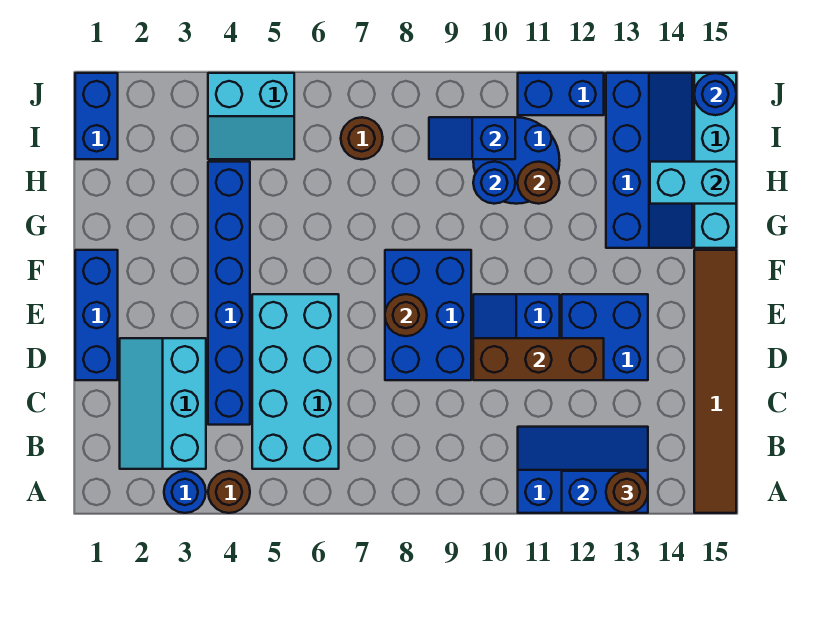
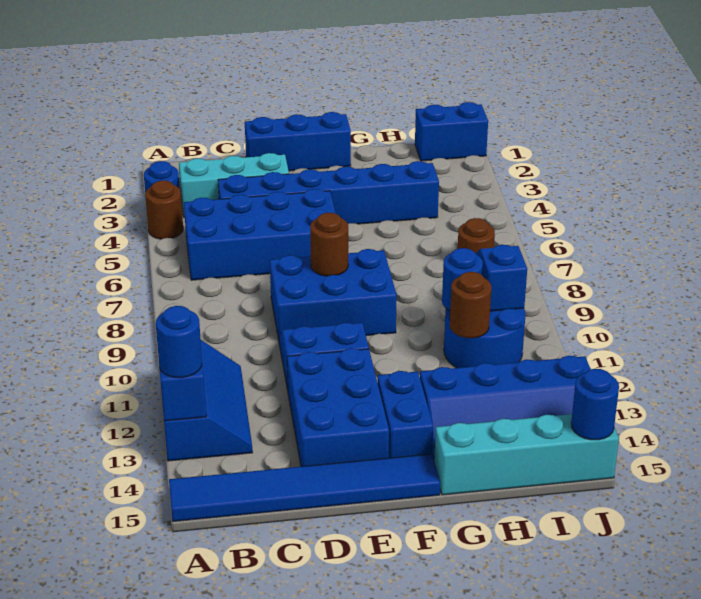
brown 1x1 round brick [606,471,648,513] -> blue 1x1 round brick [156,306,202,378]
brown 1x6 tile [694,250,736,513] -> blue 1x6 tile [169,454,440,522]
cyan 2x4 brick [252,294,339,469] -> blue 2x4 brick [184,189,336,280]
brown 1x3 brick [473,338,604,380] -> none
blue 2x2 brick [562,294,648,380] -> blue 2x3 brick [287,348,389,467]
cyan 1x2 brick [650,162,736,204] -> none
cyan 2x2 slope [208,73,294,159] -> none
blue 1x2 brick [518,73,604,115] -> blue 1x2 brick moved to [378,371,433,458]

